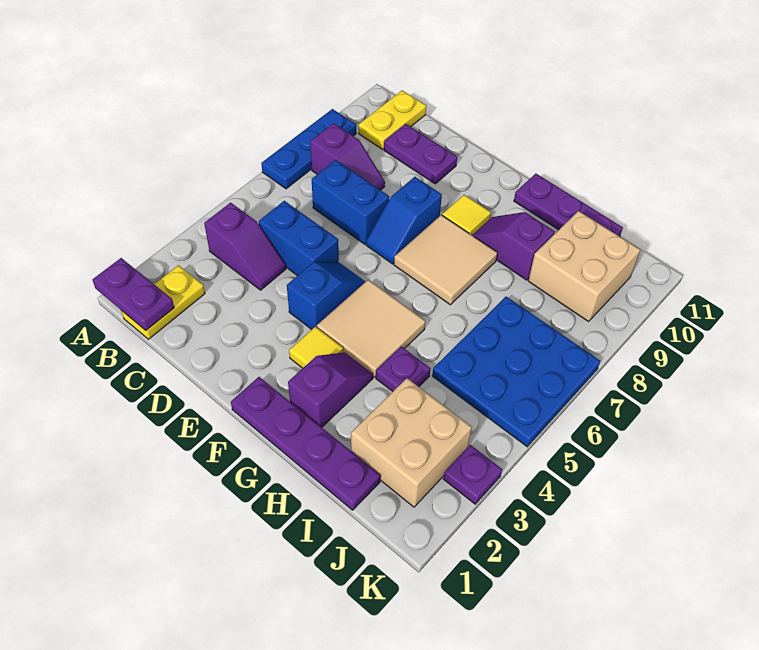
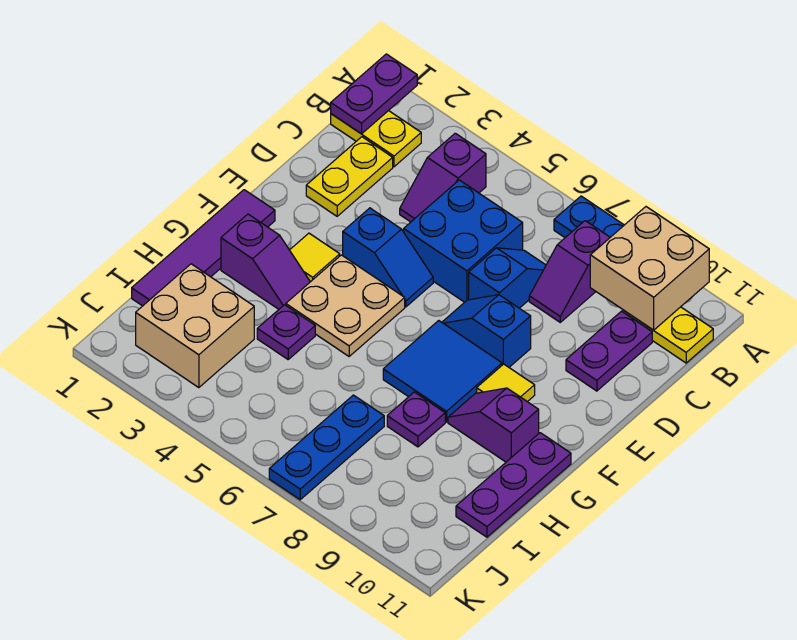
none -> yellow 1x2 plate [306,137,393,216]
blue 1x2 brick [259,201,339,276] -> blue 2x2 brick [404,180,523,302]
blue 1x2 brick [312,160,389,244] -> blue 1x2 slope [469,248,546,308]
purple 1x4 plate [231,377,380,510] -> purple 1x4 tile [132,190,275,306]
tan 2x2 tile [317,280,425,377] -> tan 2x2 plate [286,255,405,356]
tan 2x2 tile [394,215,498,305] -> blue 2x2 tile [383,321,502,422]
purple 1x2 slope [472,212,555,280] -> purple 1x2 slope turned to [448,388,539,462]
blue 3x3 plate [432,296,600,447] -> blue 1x3 plate [269,395,384,500]
tan 2x2 brick [528,211,640,321] -> tan 2x2 brick moved to [590,207,709,330]
purple 1x1 plate [443,445,502,504] -> purple 1x1 plate moved to [387,392,445,447]

